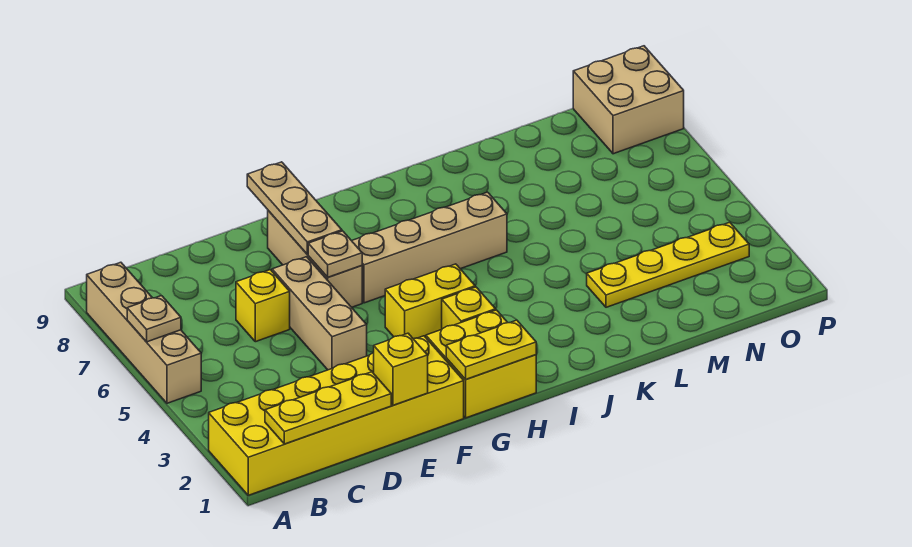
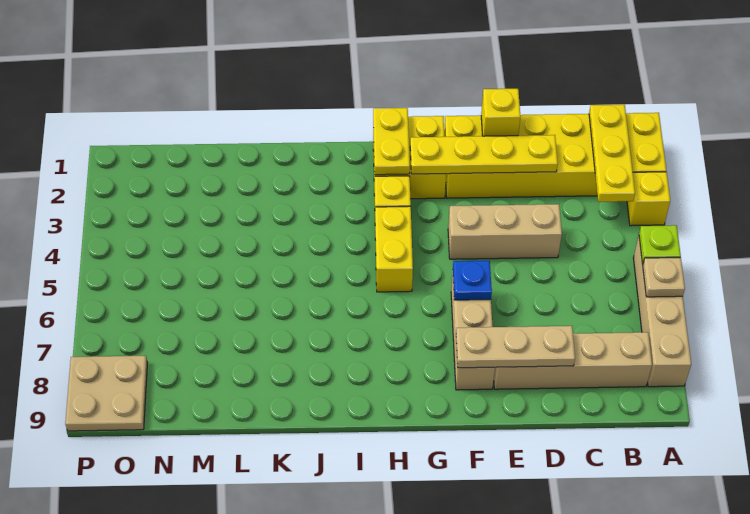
none -> lime 1x1 plate [639,225,681,264]
yellow 1x3 plate [265,372,391,444] -> yellow 1x3 plate turned to [589,105,635,202]
yellow 1x1 brick [236,270,290,342] -> yellow 1x1 brick moved to [627,172,670,226]
tan 1x3 brick [272,257,367,370] -> tan 1x3 brick turned to [448,204,562,259]
tan 1x1 plate [308,231,362,277] -> blue 1x1 plate [453,261,492,300]
tan 1x3 plate [247,162,342,254] -> tan 1x3 plate turned to [456,326,575,368]
yellow 1x2 plate [446,320,536,380] -> yellow 1x2 plate turned to [373,108,410,175]
yellow 1x2 brick [385,264,475,339] -> yellow 1x2 brick turned to [375,206,413,292]
tan 1x4 brick [352,192,507,303] -> tan 1x4 brick moved to [494,332,652,389]
yellow 1x4 plate [587,222,749,307] -> yellow 1x4 plate moved to [410,135,558,174]
tan 2x2 brick [573,46,684,154] -> tan 2x2 plate [65,356,147,431]

